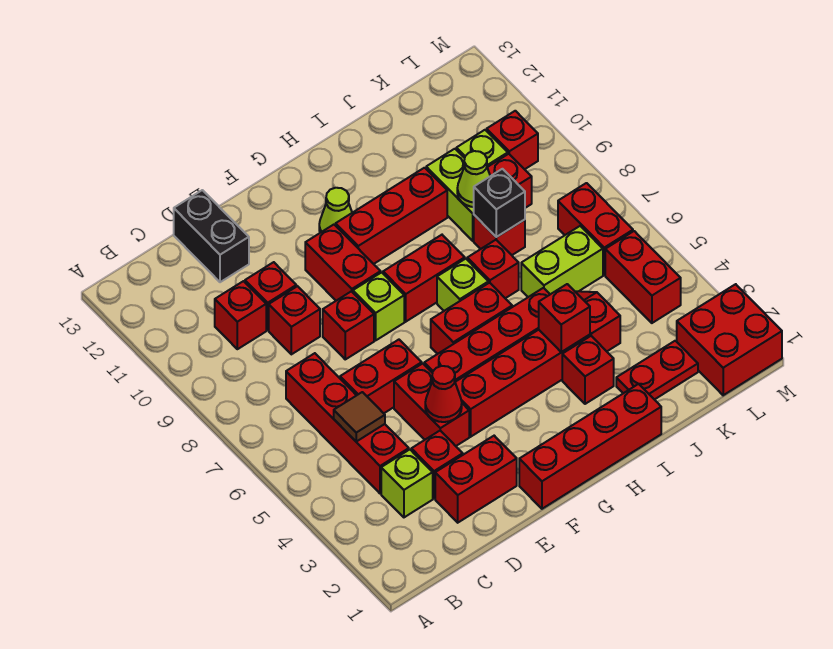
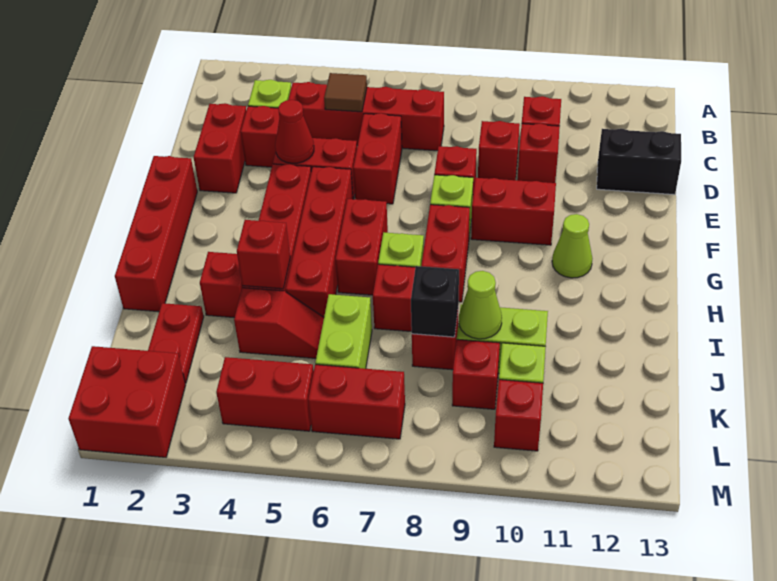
red 1x3 brick [336,168,447,264] -> none

